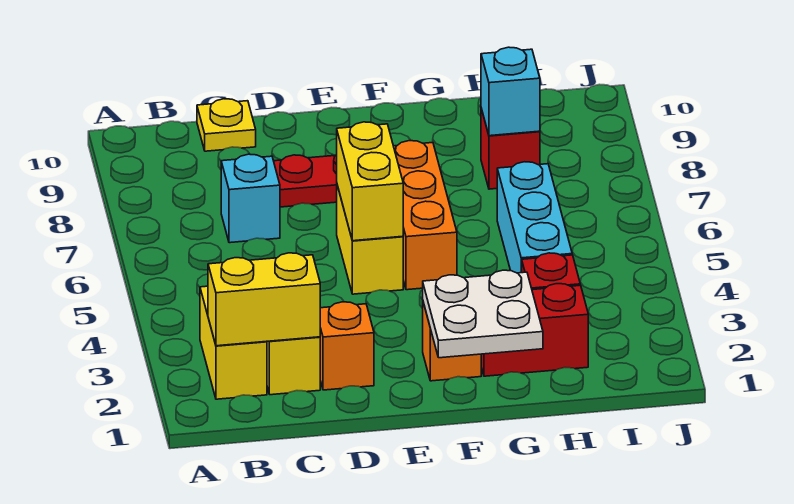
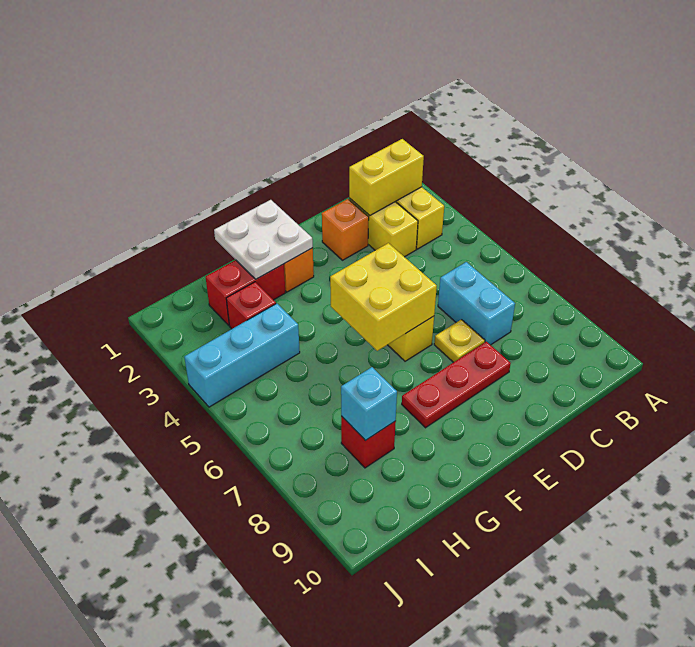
cyan 1x1 brick [221,154,280,243] -> cyan 1x2 brick [438,262,515,345]
yellow 1x1 plate [197,99,256,151] -> yellow 1x1 plate moved to [434,319,485,362]
yellow 1x2 brick [337,122,403,241] -> yellow 2x2 brick [330,243,437,351]
orange 1x3 brick [394,141,457,290] -> none
cyan 1x3 brick [497,162,572,273] -> cyan 1x3 brick turned to [184,304,300,407]

